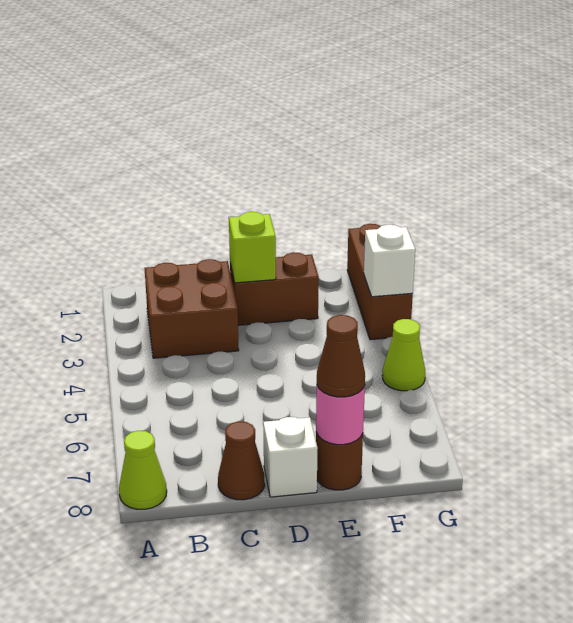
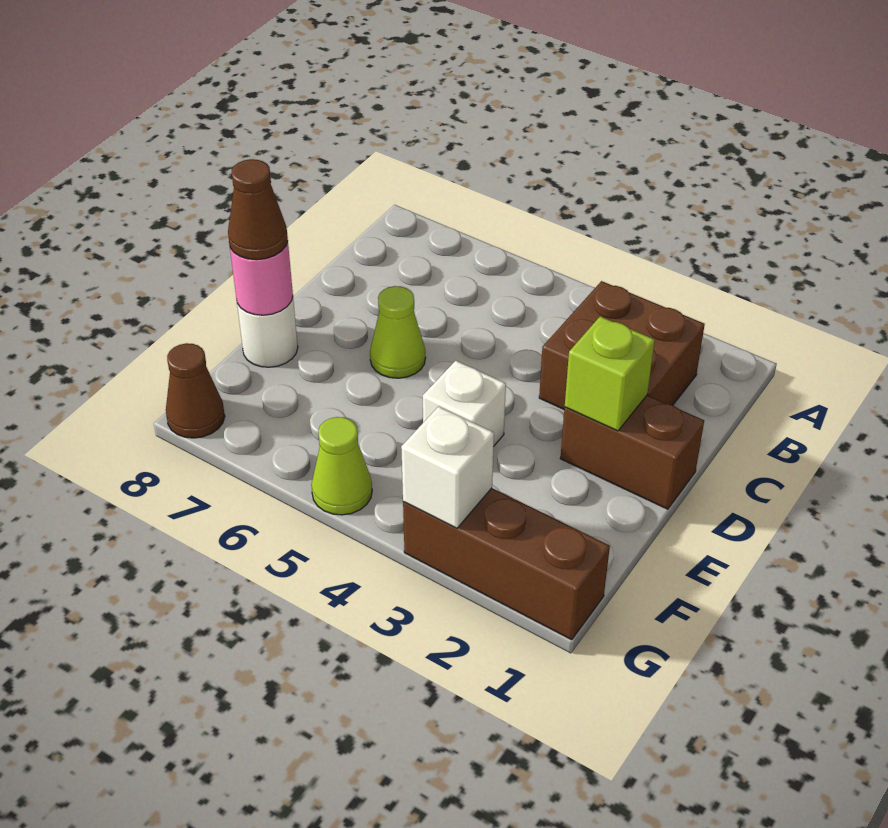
lime 1x1 cone [119,431,167,509] -> lime 1x1 cone moved to [370,286,426,378]
brown 1x1 cone [218,421,265,500] -> brown 1x1 cone moved to [166,343,225,438]
brown 1x2 brick [230,252,319,325] -> brown 1x2 brick turned to [560,395,704,509]
white 1x1 brick [263,417,318,497] -> white 1x1 brick moved to [423,361,506,446]
brown 1x1 round brick [316,433,363,490] -> white 1x1 round brick [237,298,298,367]

